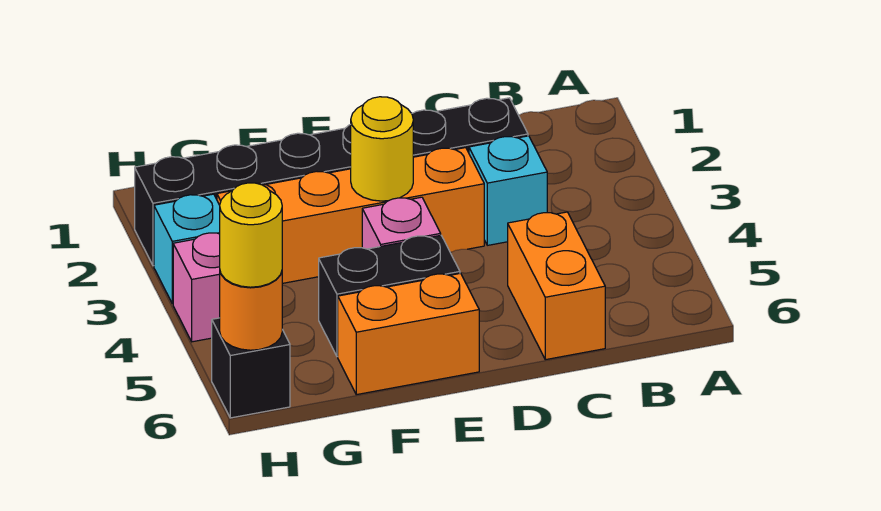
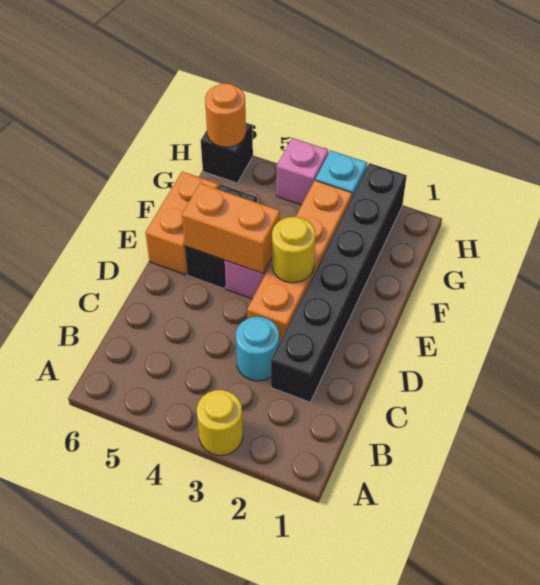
cyan 1x1 brick [469,136,547,245] -> cyan 1x1 round brick [236,317,279,381]
orange 1x2 brick [508,212,605,360] -> orange 1x2 brick moved to [182,183,280,274]
yellow 1x1 round brick [220,183,282,287] -> yellow 1x1 round brick moved to [197,390,243,455]

